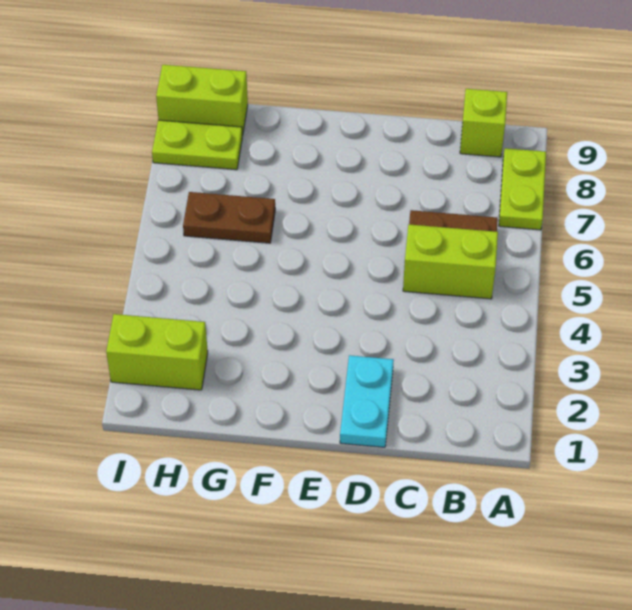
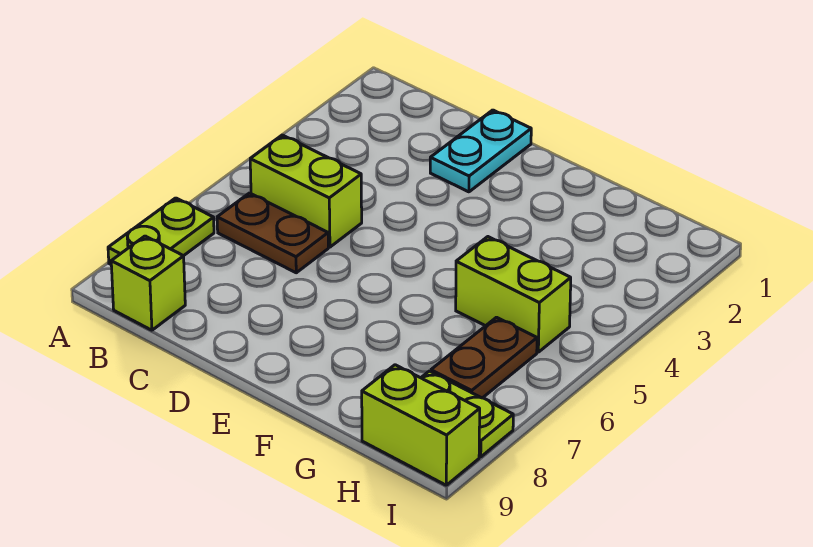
brown 1x2 plate [183,192,275,243] -> brown 1x2 plate turned to [431,317,537,398]
lime 1x2 brick [106,314,208,390] -> lime 1x2 brick moved to [456,237,571,352]

